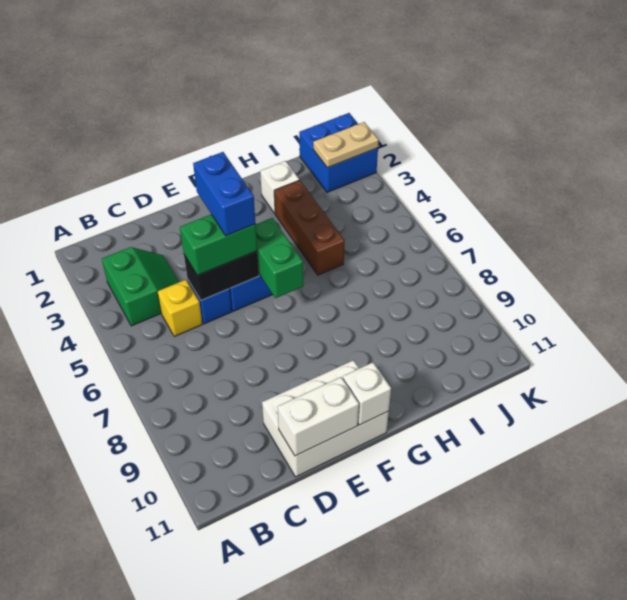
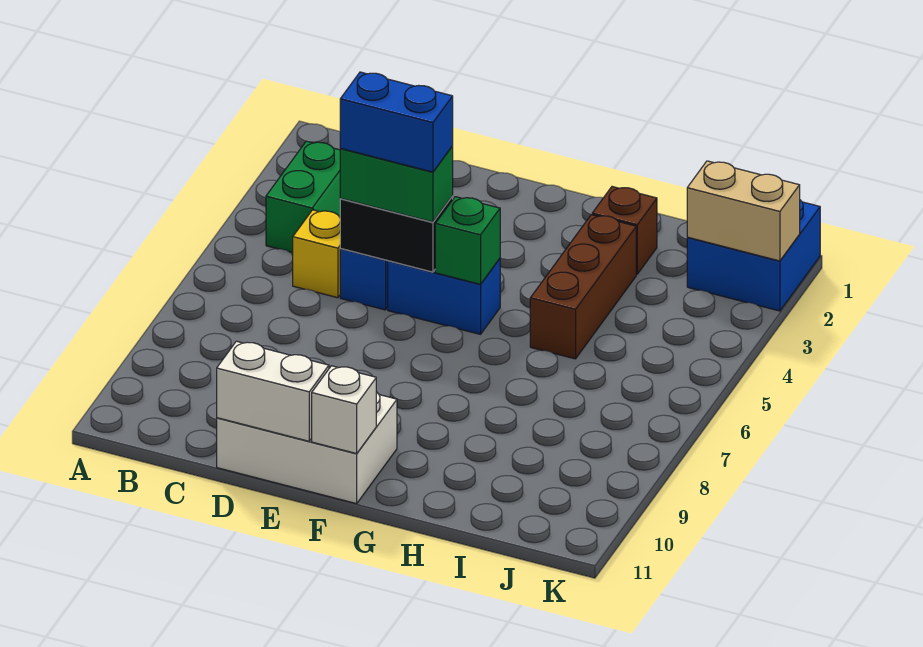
blue 1x2 brick [193,152,256,236] -> blue 1x2 brick turned to [340,72,453,172]
green 1x2 brick [256,218,303,298] -> green 1x1 brick [435,197,500,284]
white 1x1 brick [260,161,299,213] -> brown 1x1 brick [592,187,657,274]
tan 1x2 plate [313,122,379,168] -> tan 1x2 brick [687,161,800,261]

